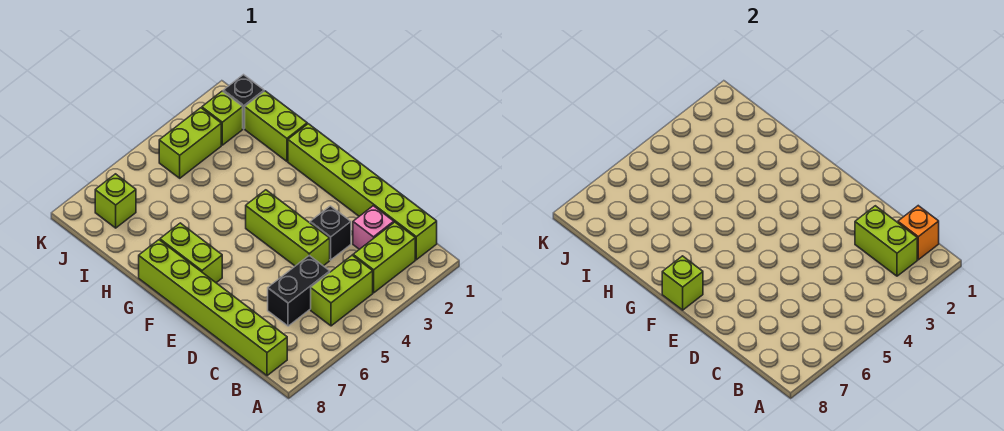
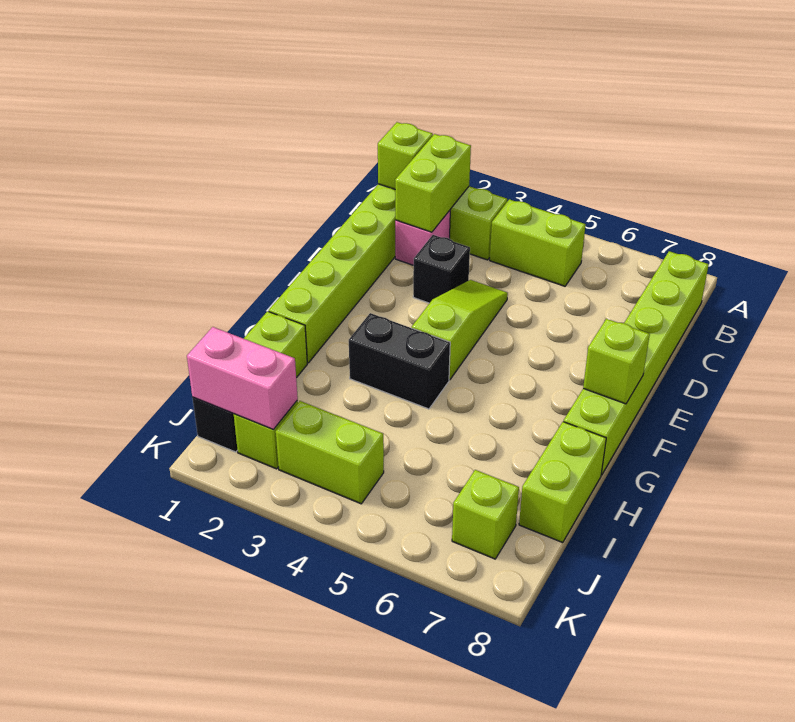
orange 1x1 brick [898,206,939,260] -> lime 1x1 brick [378,122,433,189]
black 1x2 brick [268,256,330,326] -> black 1x2 brick moved to [349,313,450,409]
lime 1x3 brick [246,190,330,266] -> lime 1x3 slope [412,280,508,380]
lime 1x2 brick [160,223,222,283] -> lime 1x2 brick moved to [519,422,606,542]
none -> pink 1x2 brick [187,327,298,429]

